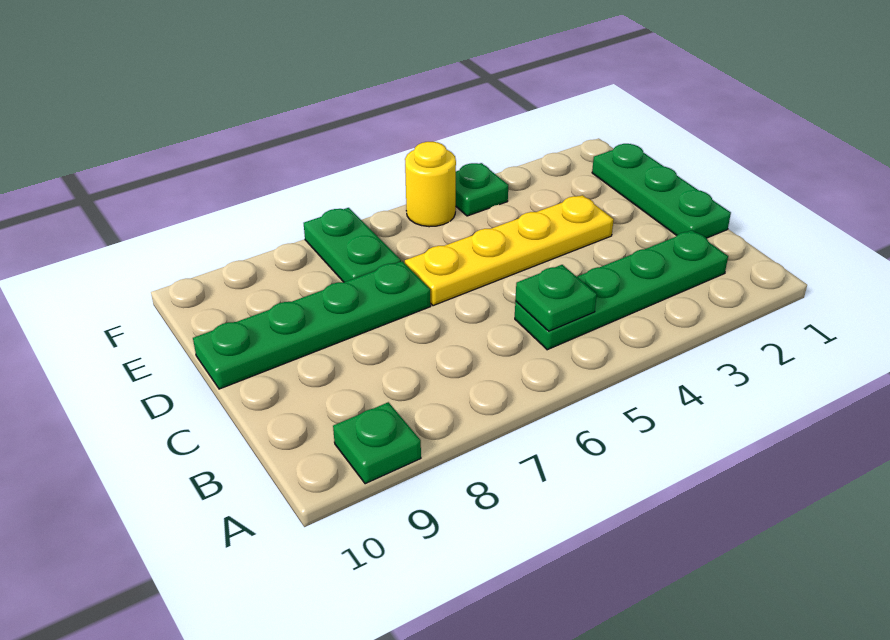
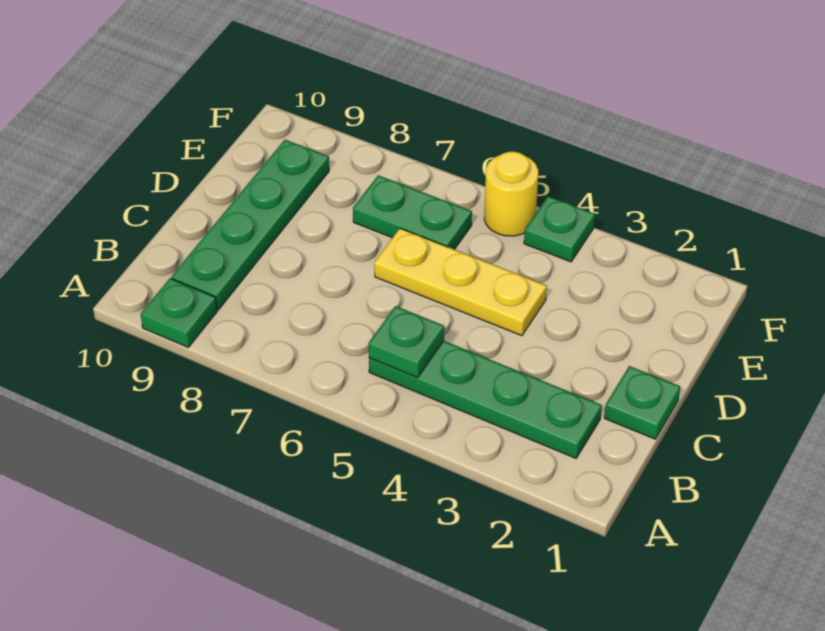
green 1x3 plate [592,144,731,238] -> green 1x1 plate [604,366,680,439]
yellow 1x4 plate [405,195,614,306] -> yellow 1x3 plate [374,228,547,336]
green 1x4 plate [193,261,431,389] -> green 1x4 plate turned to [171,140,329,310]
green 1x2 plate [304,208,401,282] -> green 1x2 plate turned to [353,175,472,249]

